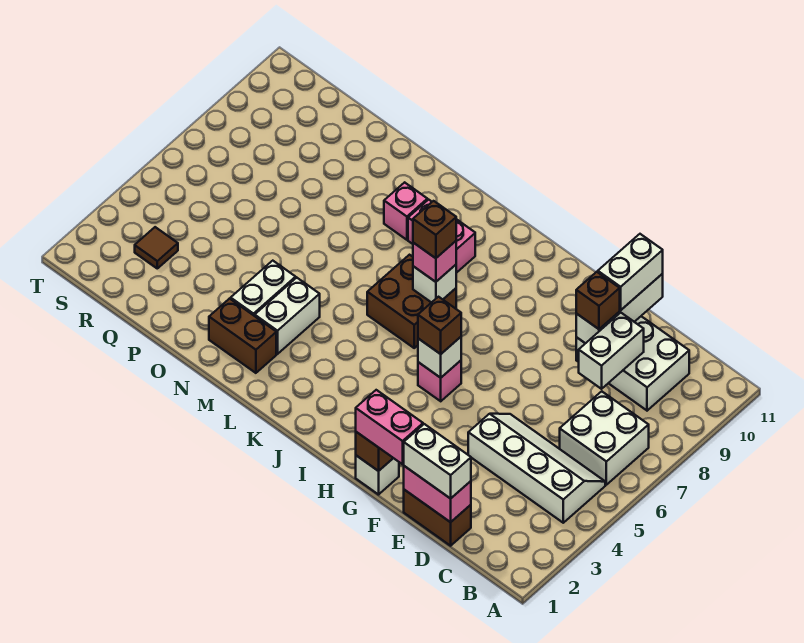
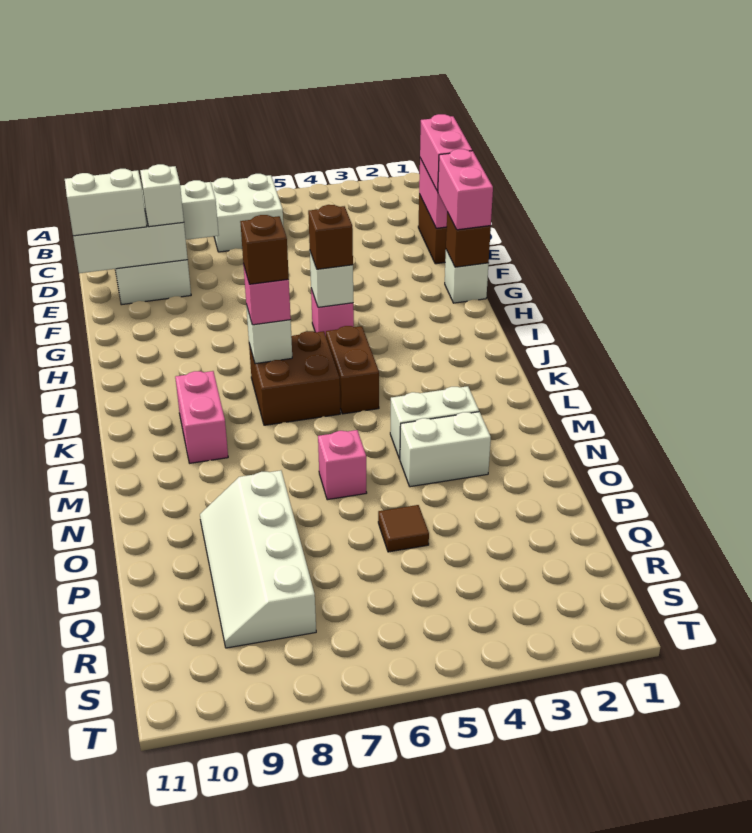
white 2x4 slope [468,414,605,523] -> white 2x4 slope moved to [200,470,316,648]
white 1x2 brick [404,424,471,499] -> pink 1x2 brick [420,114,472,192]
brown 1x1 brick [576,272,620,329] -> white 1x1 brick [140,164,184,227]
brown 1x2 brick [209,299,276,373] -> brown 1x2 brick moved to [326,326,379,414]
pink 1x1 brick [384,182,427,240] -> pink 1x1 brick moved to [318,430,367,500]
brown 1x1 tile [135,227,178,268] -> brown 1x1 tile moved to [378,505,429,552]

